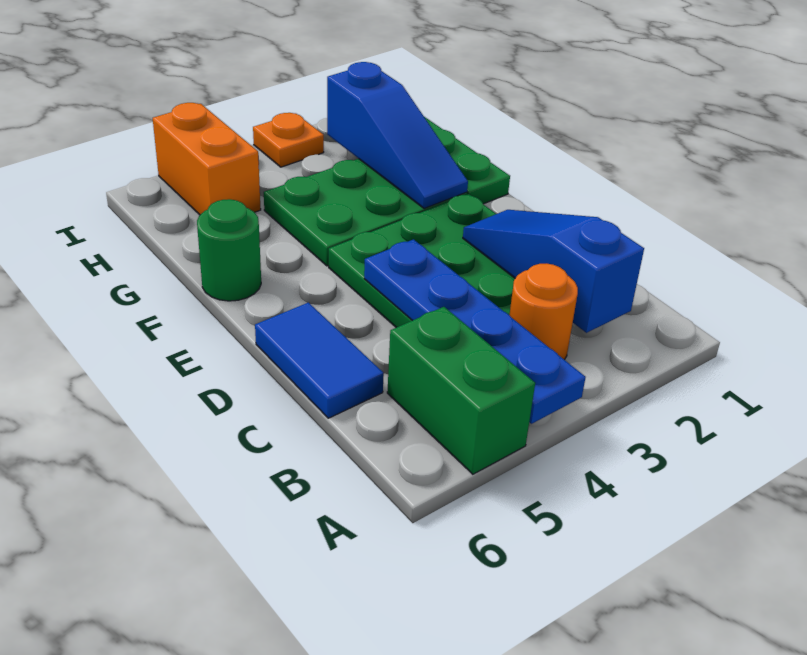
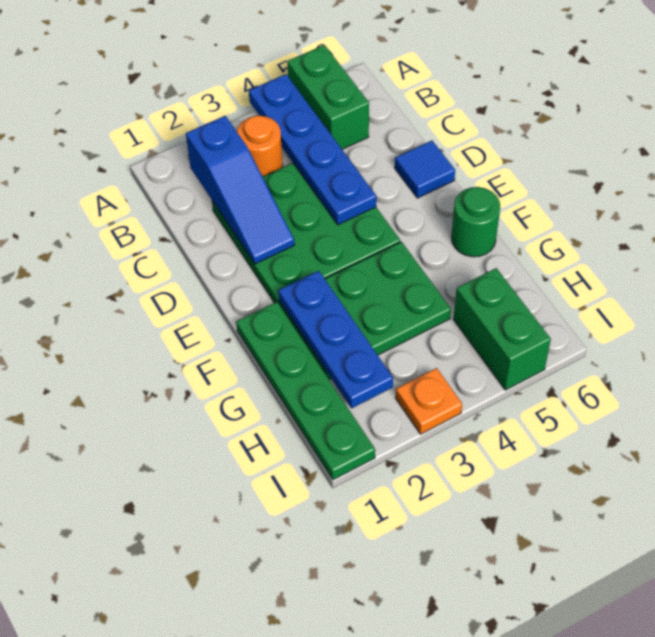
blue 1x2 tile [255,303,384,418] -> blue 1x1 tile [395,141,455,198]
blue 1x3 slope [327,62,468,209] -> blue 1x3 plate [278,271,393,408]
orange 1x2 brick [153,103,261,215] -> green 1x2 brick [453,268,551,390]

